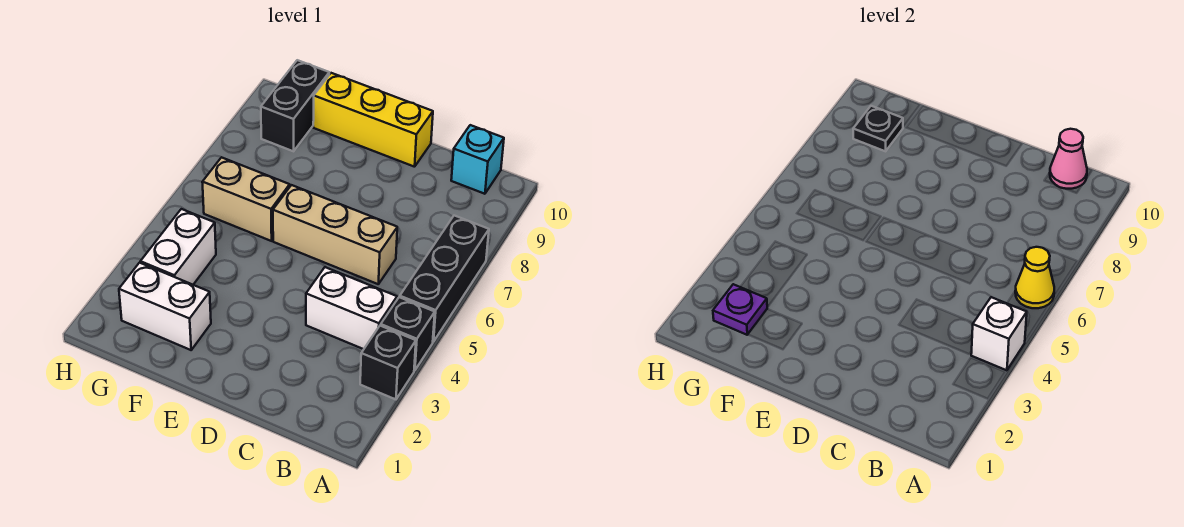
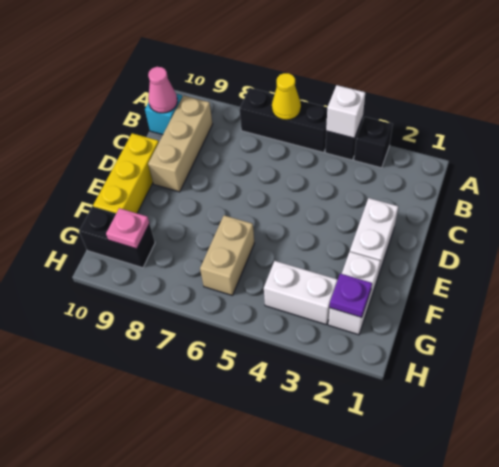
white 1x2 brick [306,267,397,349] -> white 1x2 brick moved to [350,198,398,276]
tan 1x3 brick [273,185,397,284] -> tan 1x3 brick moved to [148,96,213,192]
black 1x1 plate [853,106,903,151] -> pink 1x1 plate [106,208,150,249]

